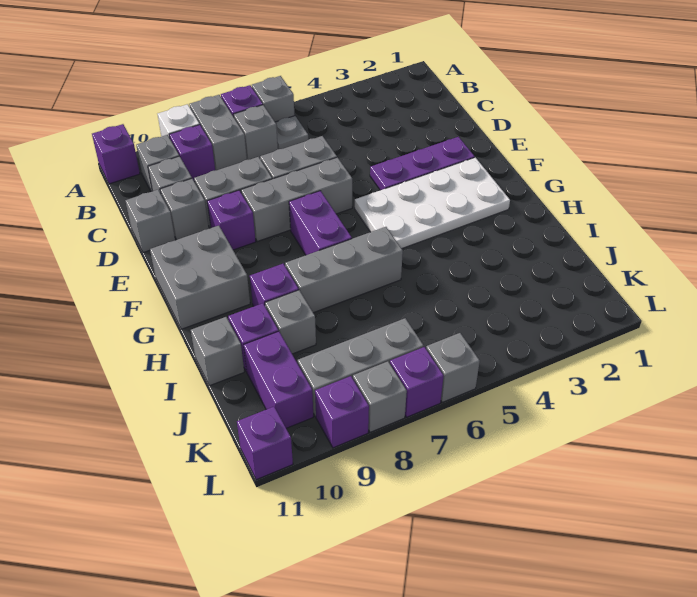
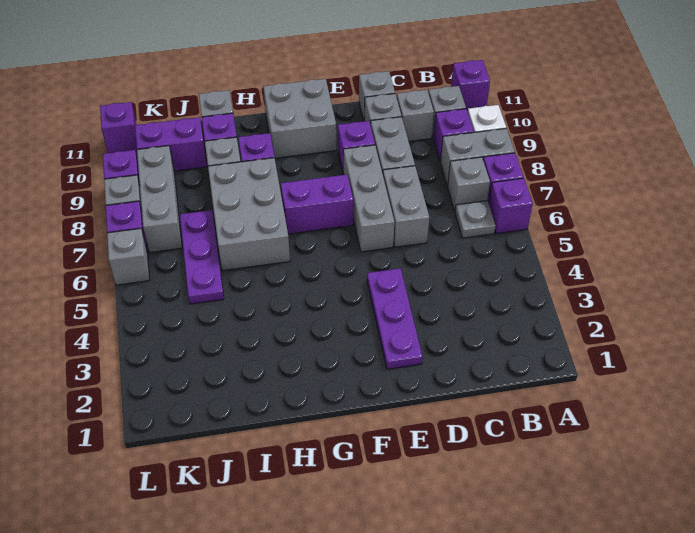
grey 1x1 brick [252,76,295,122] -> purple 1x1 brick [489,178,533,234]
white 2x4 plate [355,157,510,249] -> none
grey 1x3 brick [285,227,403,313] -> grey 2x3 brick [208,158,290,271]
none -> purple 1x3 plate [180,210,224,304]

